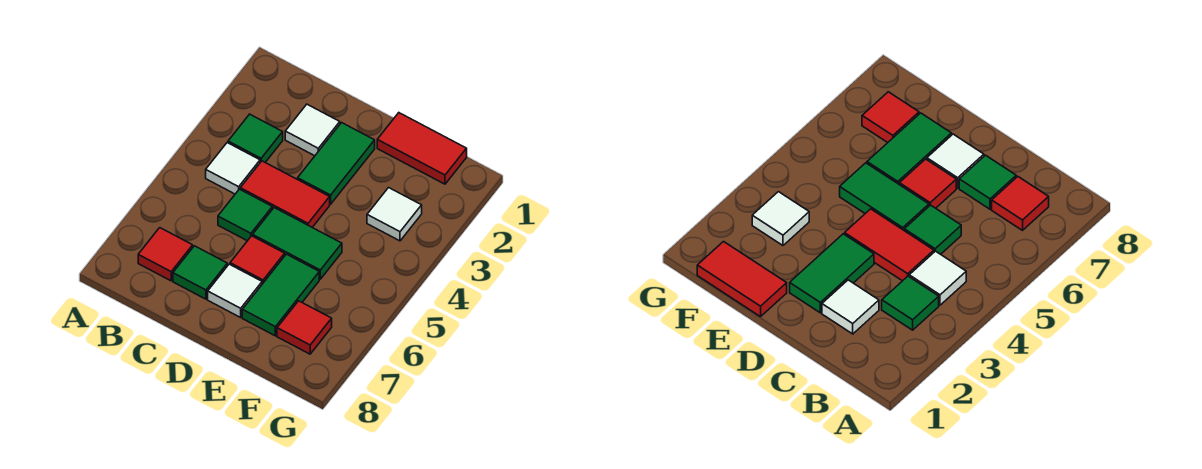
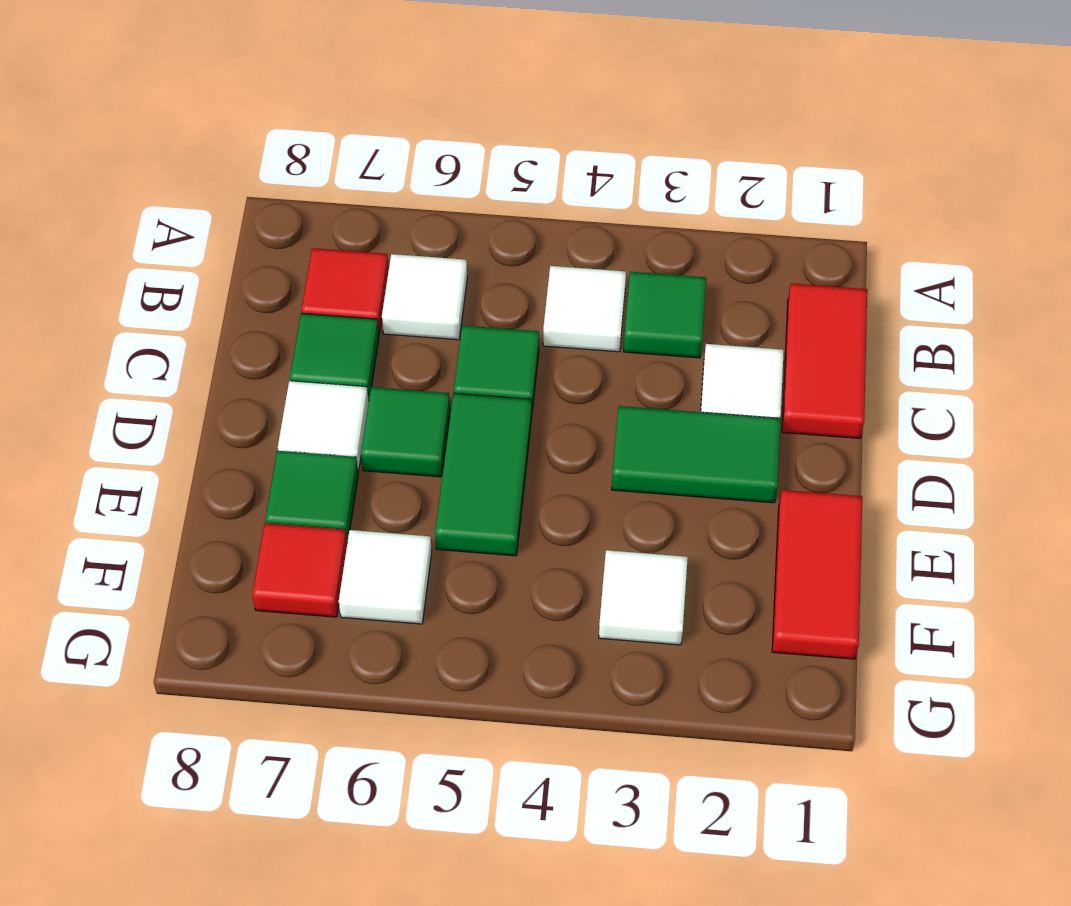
none -> white 1x1 tile [382,254,467,340]
red 1x2 tile [240,161,330,227] -> red 1x2 tile moved to [782,284,867,438]
red 1x1 tile [230,236,285,284] -> green 1x1 tile [361,387,450,477]
green 1x2 tile [242,254,319,336] -> green 1x1 tile [265,451,358,542]
none -> white 1x1 tile [339,530,432,624]

